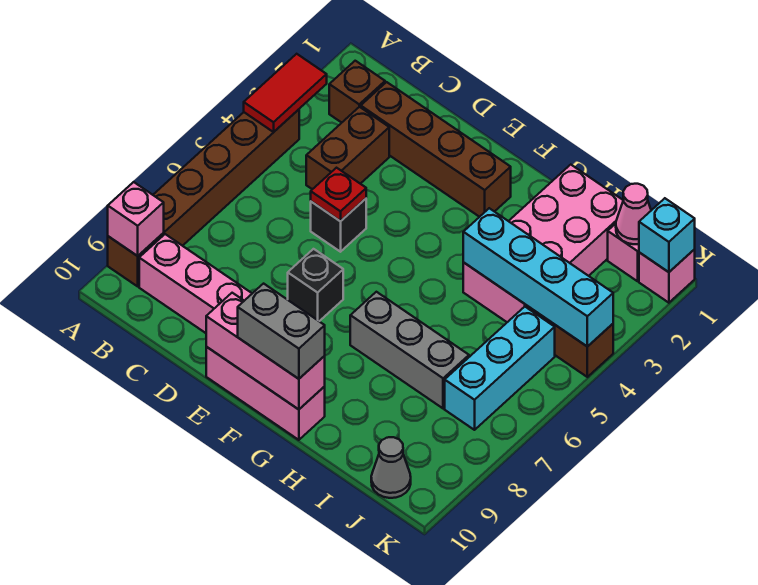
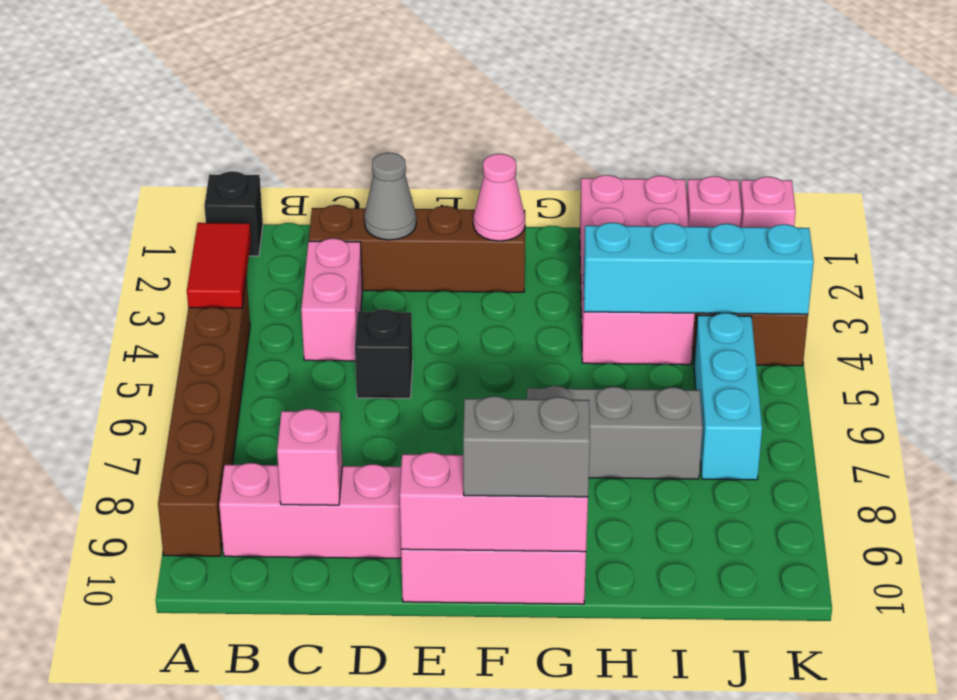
pink 1x1 brick [108,182,164,256] -> pink 1x1 brick moved to [277,409,342,505]
brown 1x1 brick [329,61,385,123] -> none
brown 1x2 brick [306,107,389,189] -> pink 1x2 brick [301,238,362,361]
red 1x1 plate [311,168,366,221] -> none
black 1x1 brick [288,249,343,321] -> black 1x1 brick moved to [204,171,263,256]
pink 1x1 cone [616,184,651,244] -> pink 1x1 cone moved to [473,154,525,241]
grey 1x1 cone [371,437,411,498] -> grey 1x1 cone moved to [364,153,416,240]
cyan 1x1 brick [639,198,695,272] -> none

